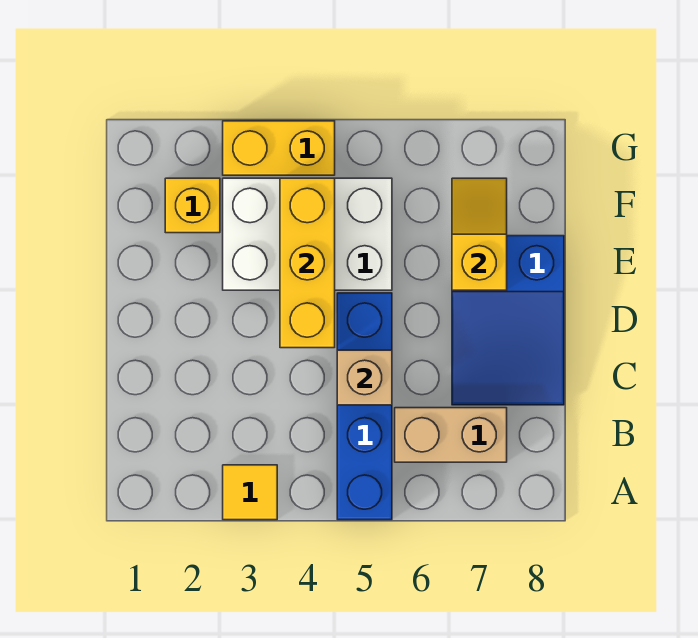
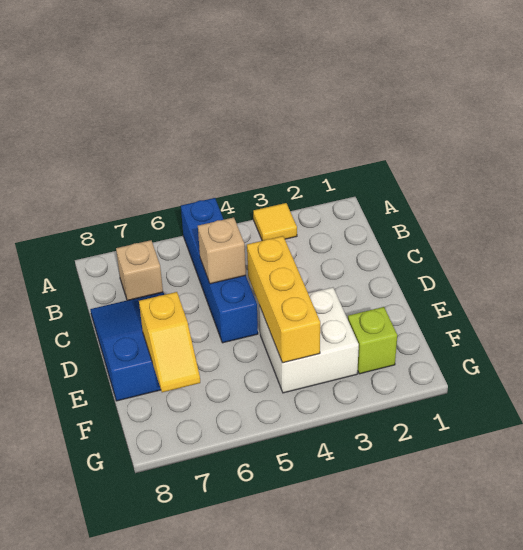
tan 1x2 brick [395,408,507,462] -> tan 1x1 brick [116,240,163,300]
white 2x3 brick [223,178,392,290] -> white 2x2 brick [259,287,359,393]
yellow 1x1 brick [165,178,220,233] -> lime 1x1 brick [348,307,397,374]
yellow 1x2 brick [223,121,335,175] -> none

